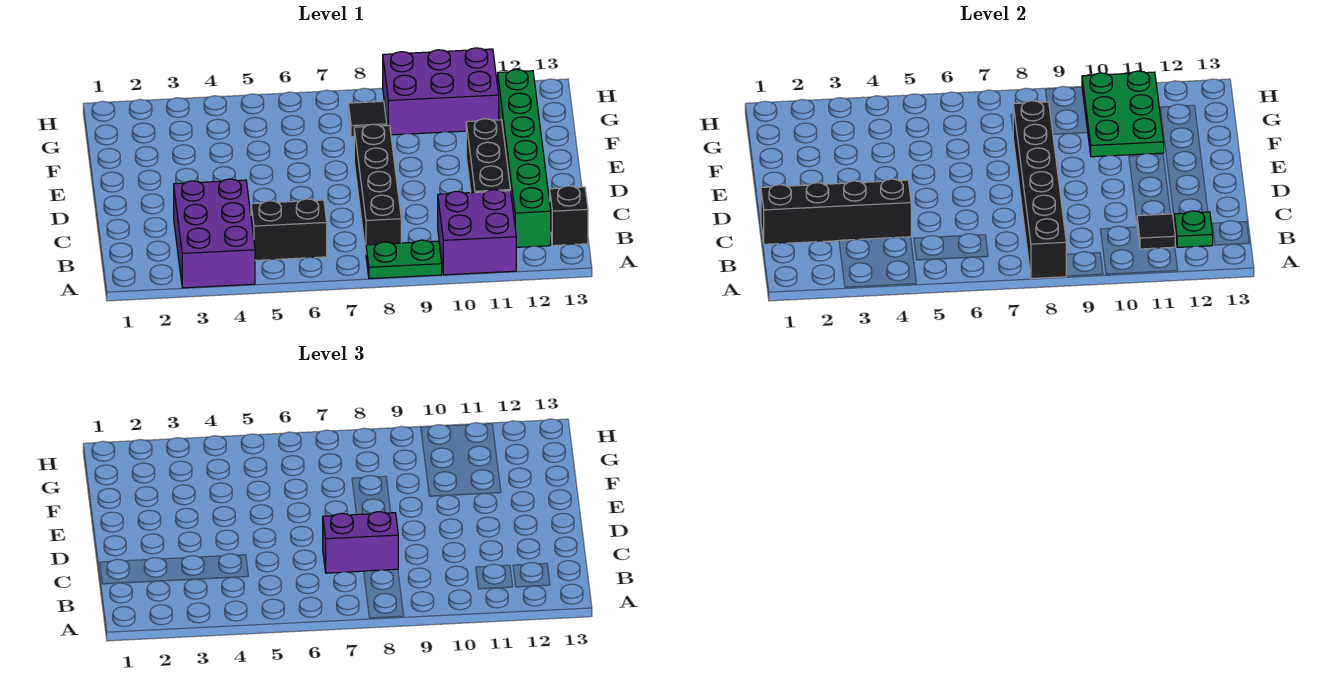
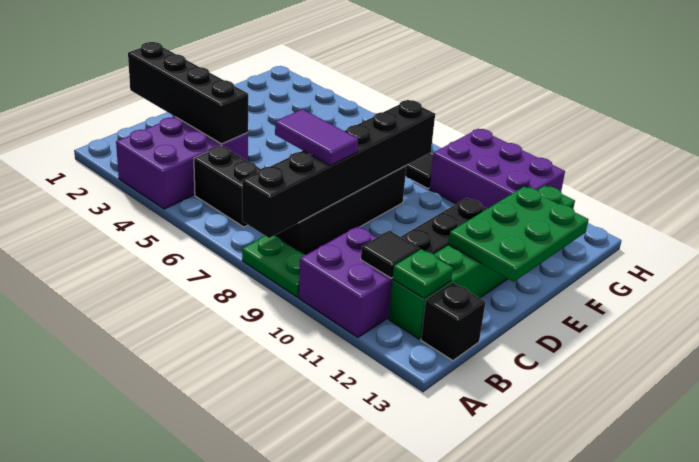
purple 1x2 brick [323,512,398,573] -> purple 1x2 tile [275,109,358,166]
green 2x3 plate [1082,71,1164,157] -> green 2x3 plate moved to [448,187,588,282]

